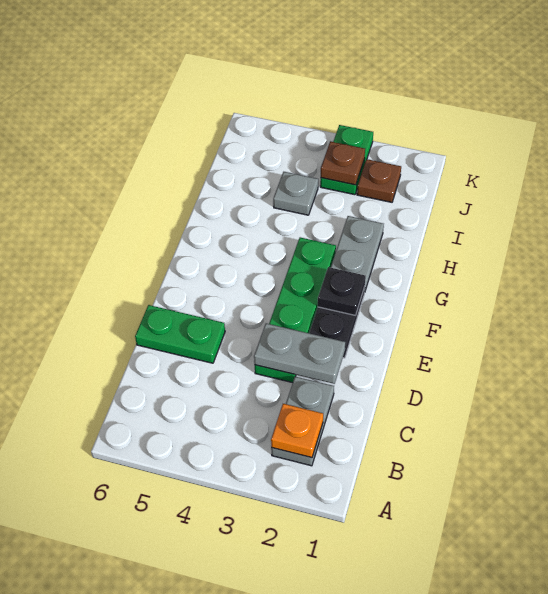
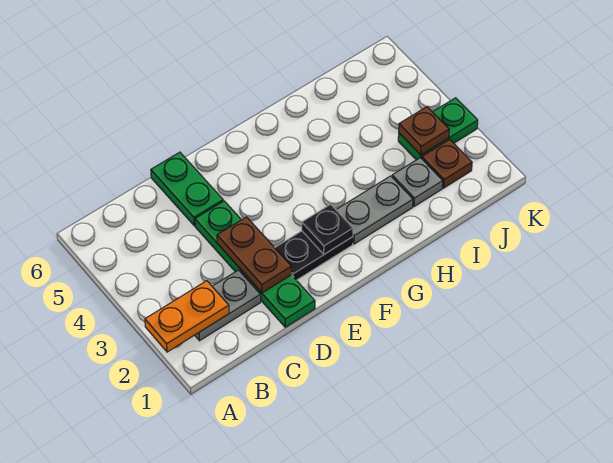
orange 1x1 plate [271,404,323,458] -> orange 1x2 plate [145,281,229,352]
grey 1x2 plate [254,323,345,384] -> brown 1x2 plate [217,217,292,293]
green 1x4 plate [255,237,336,383] -> green 1x4 plate turned to [195,201,315,327]
grey 1x1 plate [273,172,318,215] -> grey 1x1 plate moved to [392,158,443,207]

